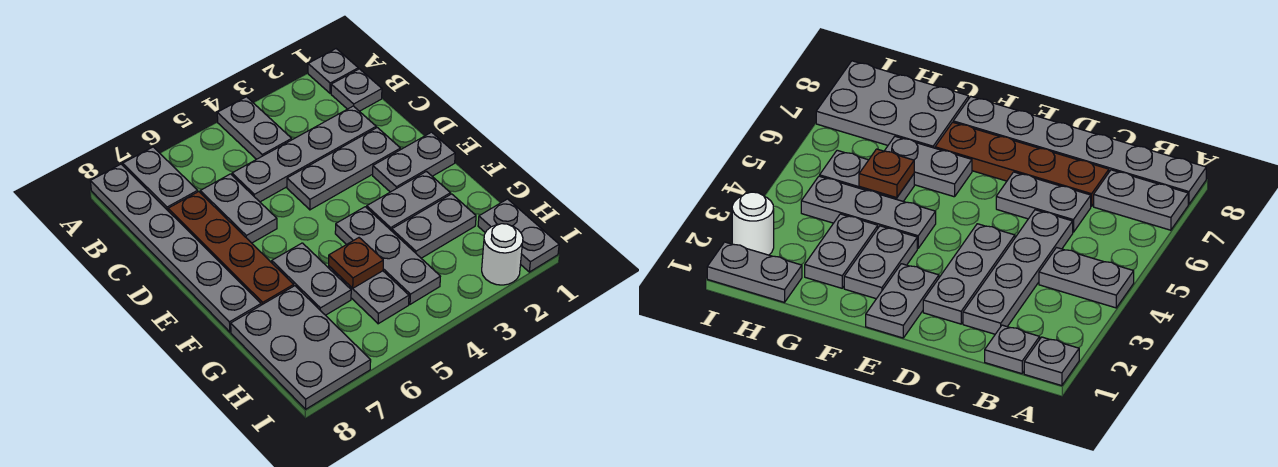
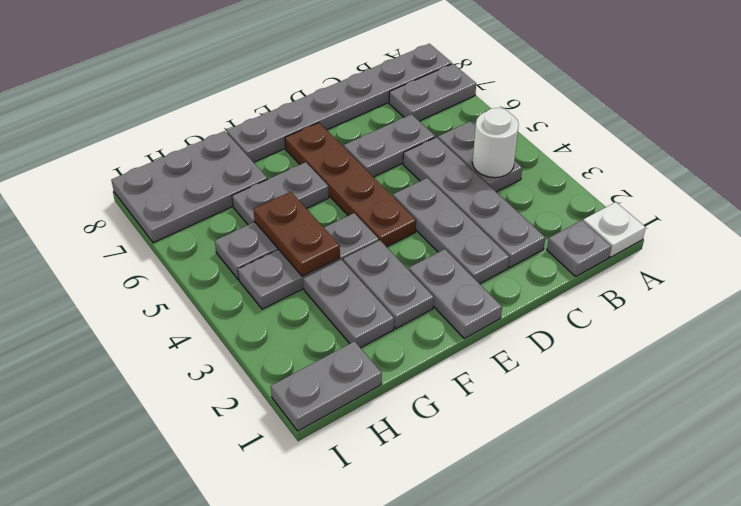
grey 1x1 plate [308,49,358,93] -> white 1x1 plate [583,202,646,257]
grey 1x2 plate [217,97,292,159] -> grey 1x2 plate turned to [438,121,522,192]
brown 1x4 plate [168,192,294,305] -> brown 1x4 plate turned to [285,123,416,247]
brown 1x1 plate [329,238,383,288] -> brown 1x2 plate [253,192,340,276]
white 1x1 round brick [482,224,523,285] -> white 1x1 round brick moved to [472,108,519,178]

